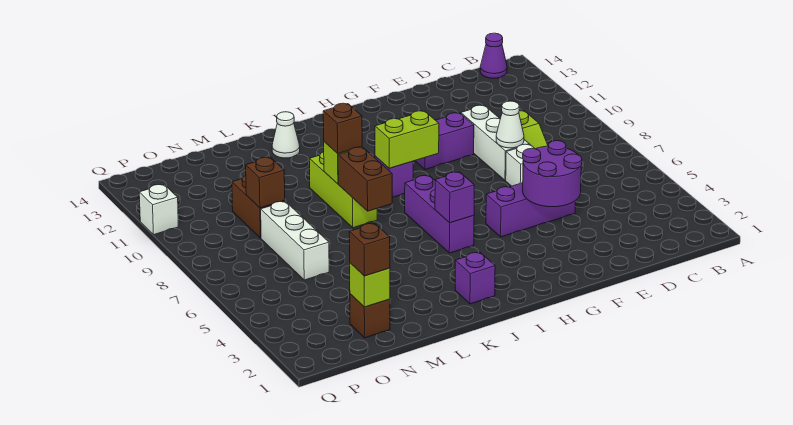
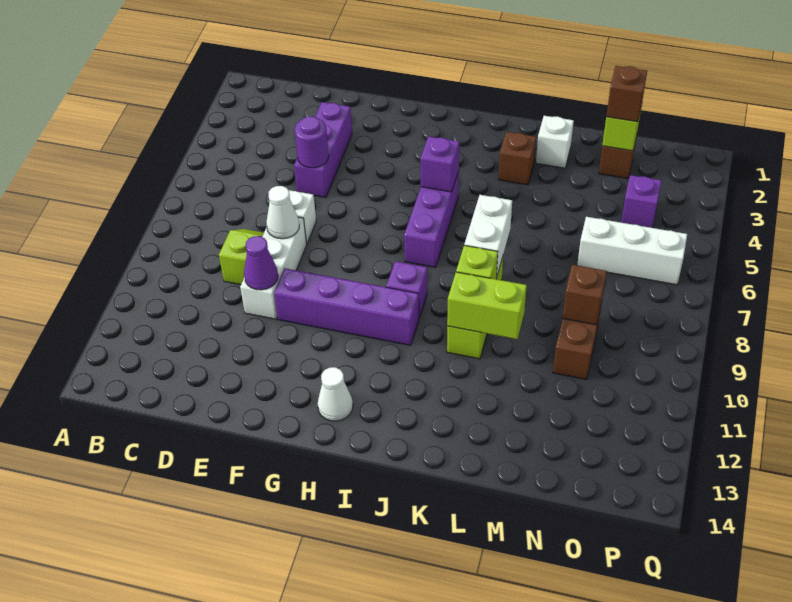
purple 1x1 cone [480,33,507,78] -> purple 1x1 cone moved to [244,236,278,290]
purple 2x2 round brick [523,141,582,207] -> purple 1x1 round brick [295,116,329,168]
purple 1x3 brick [486,183,575,237] -> purple 1x3 brick turned to [294,102,352,198]
purple 1x2 brick [415,113,474,169] -> purple 1x4 brick [274,268,419,345]
lime 1x2 brick [375,111,439,168] -> lime 1x2 brick moved to [447,272,527,339]
purple 1x1 brick [455,252,495,304] -> purple 1x1 brick moved to [621,175,661,228]
brown 1x2 brick [338,147,392,211] -> white 1x2 brick [464,195,512,278]
brown 1x1 brick [323,103,362,154] -> brown 1x1 brick moved to [498,132,536,185]
white 1x1 cone [272,112,300,158] -> white 1x1 cone moved to [318,367,353,421]
white 1x3 brick [261,201,329,280] -> white 1x3 brick turned to [577,217,687,285]
white 1x1 brick [139,184,179,235] -> white 1x1 brick moved to [536,116,574,168]

